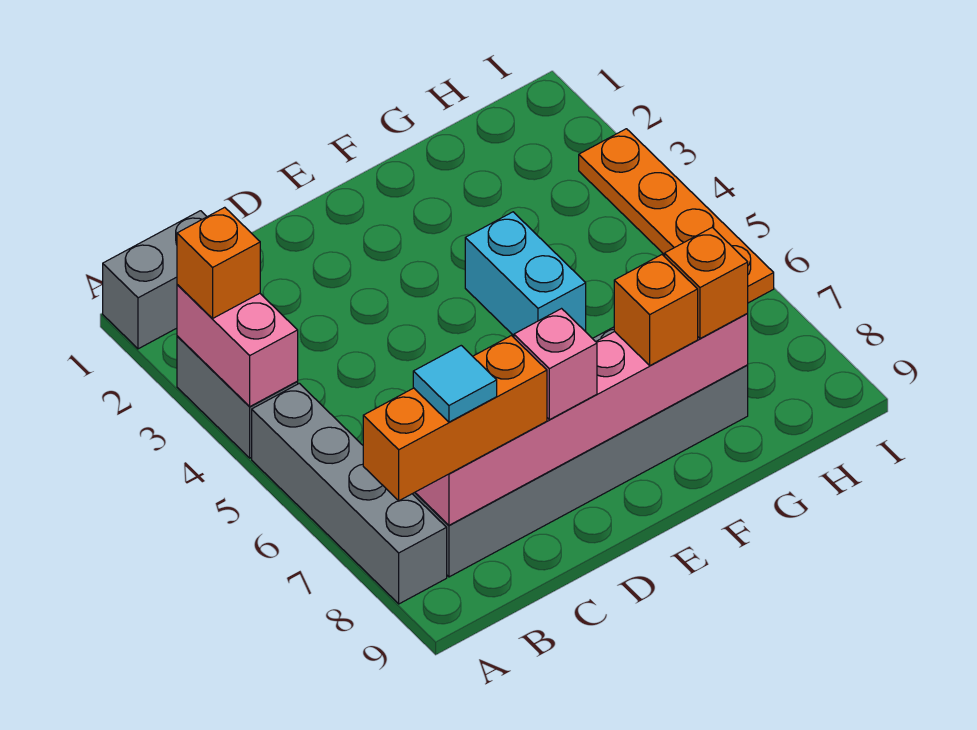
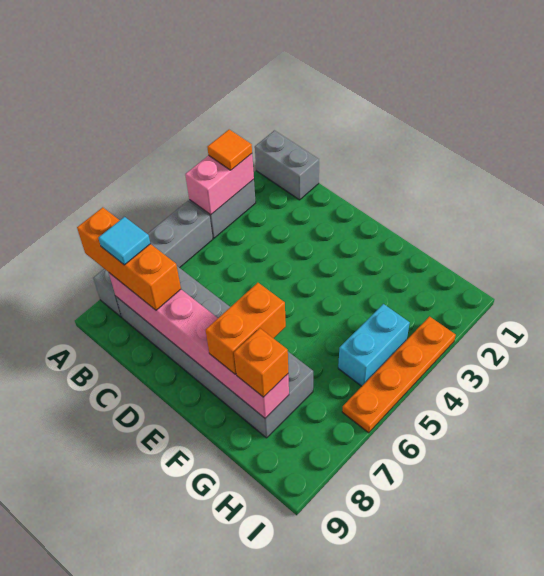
orange 1x1 brick [177,207,260,318] -> orange 1x1 tile [207,130,252,170]
pink 1x1 brick [514,309,597,420] -> none
cyan 1x2 brick [465,212,586,336] -> cyan 1x2 brick moved to [338,304,410,386]
orange 1x1 brick [614,255,698,365] -> orange 1x2 brick [206,283,286,374]

